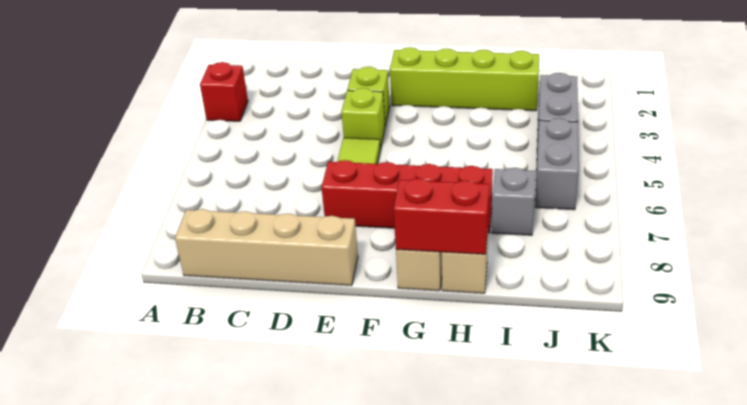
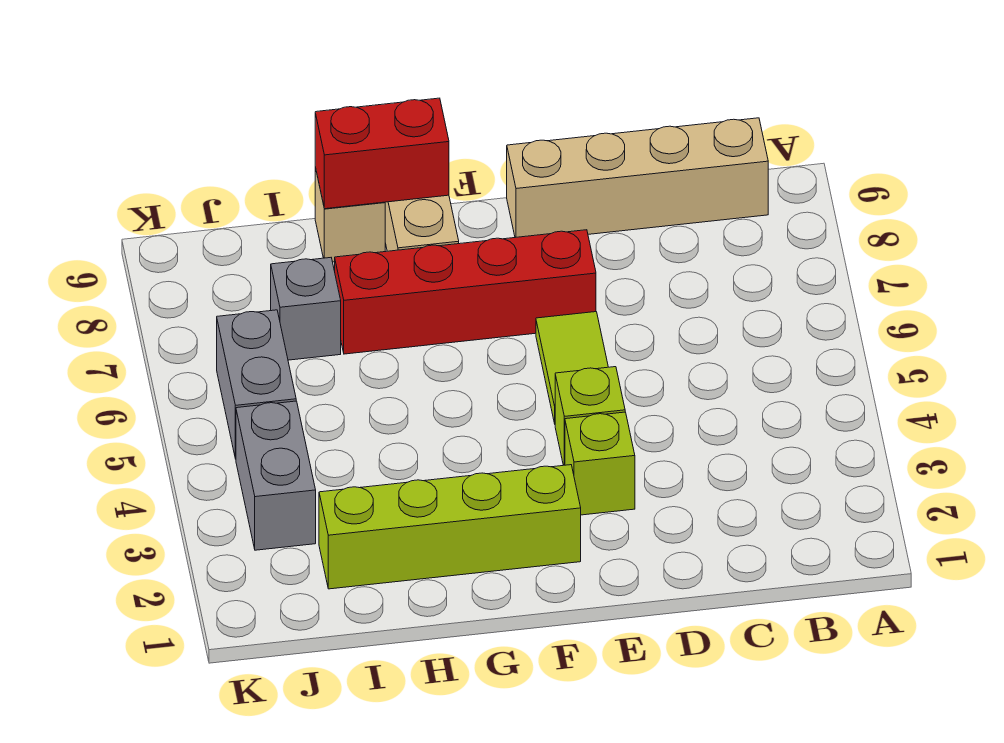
red 1x1 brick [200,62,248,121] -> none

